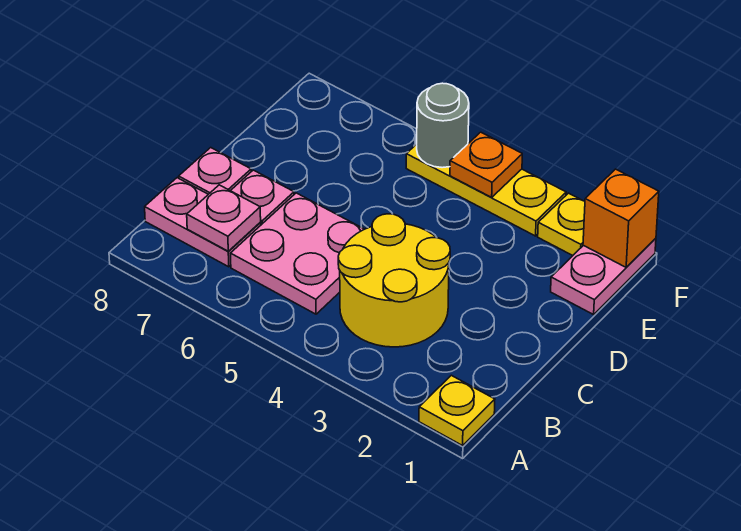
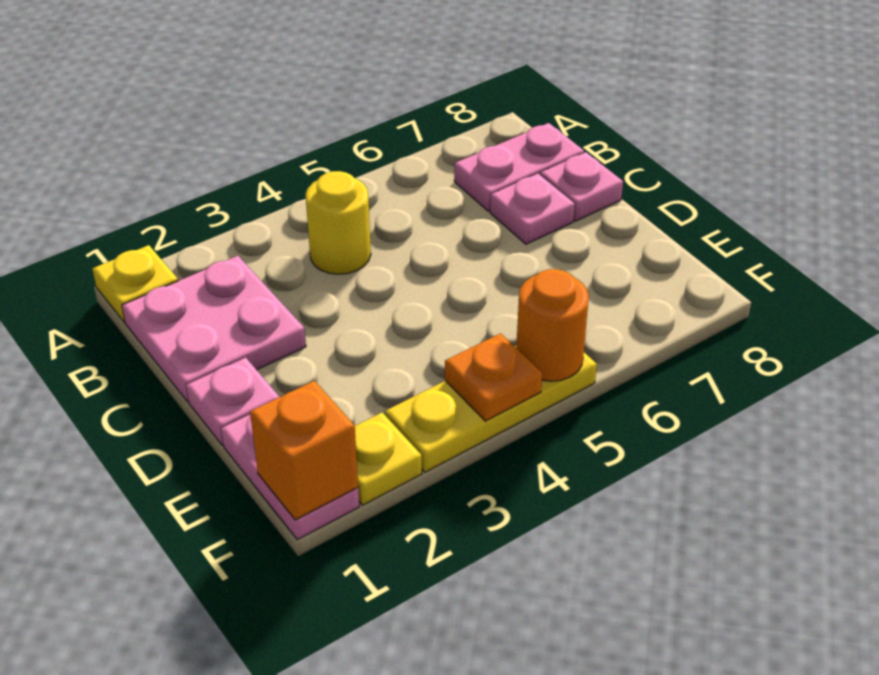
yellow 2x2 round brick [338,214,450,347] -> yellow 1x1 round brick [305,171,371,274]
pink 2x2 plate [230,193,364,314] -> pink 2x2 plate moved to [122,256,306,402]
pink 1x1 plate [187,185,261,251] -> pink 1x1 plate moved to [186,357,279,445]
grey 1x1 round brick [417,83,469,168] -> orange 1x1 round brick [516,269,589,381]

